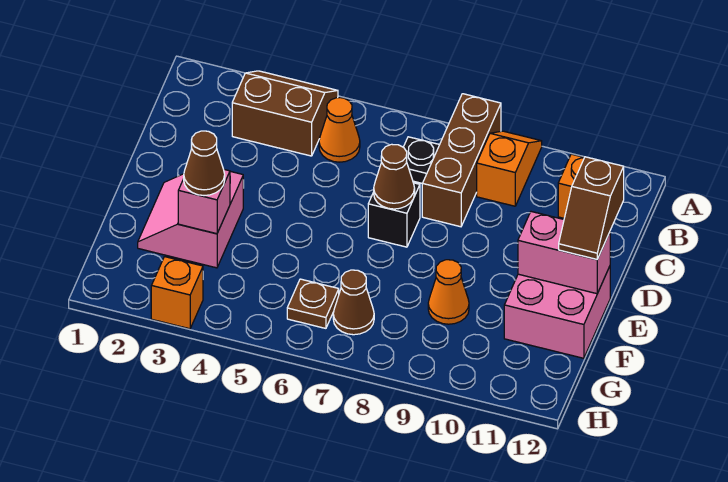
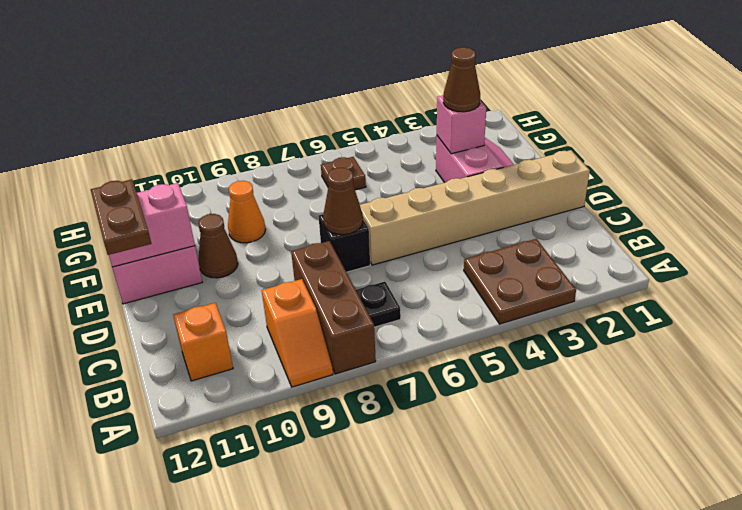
brown 2x2 slope [232,71,338,156] -> brown 2x2 plate [464,239,576,324]
orange 1x1 cone [319,98,360,162] -> none
none -> tan 1x6 brick [360,150,590,265]
brown 1x2 slope [559,157,624,259] -> brown 1x2 plate [91,179,151,255]
brown 1x1 cone [333,270,374,335] -> brown 1x1 cone moved to [198,214,238,278]
orange 1x1 brick [151,257,203,329] -> none

